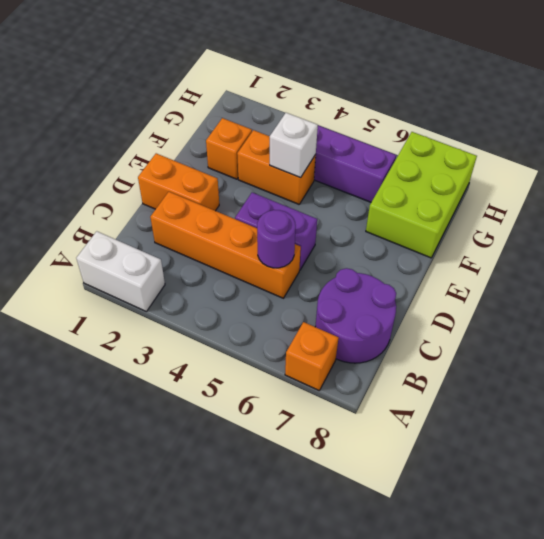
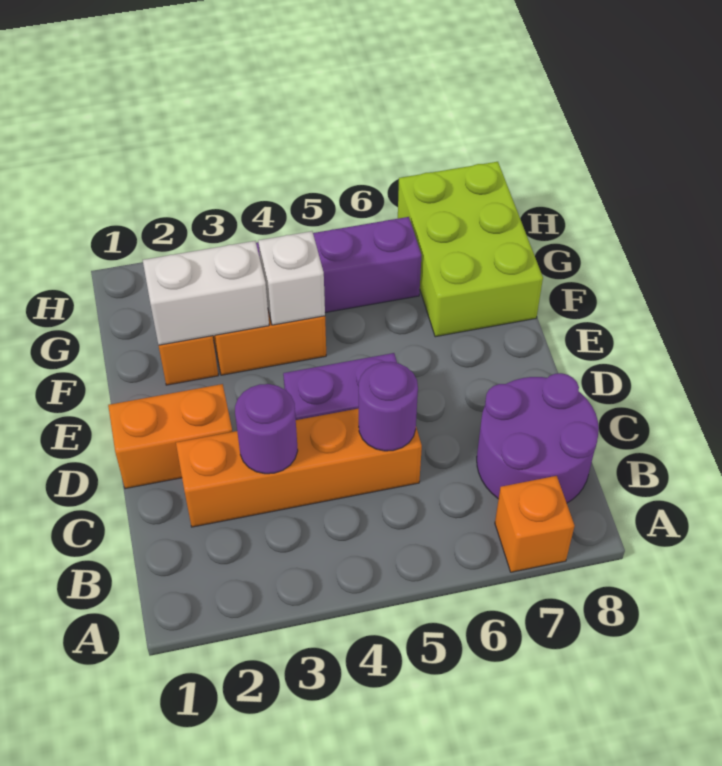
white 1x2 brick [76,231,165,311] -> white 1x2 brick moved to [143,241,269,345]
none -> purple 1x1 round brick [235,384,298,474]

